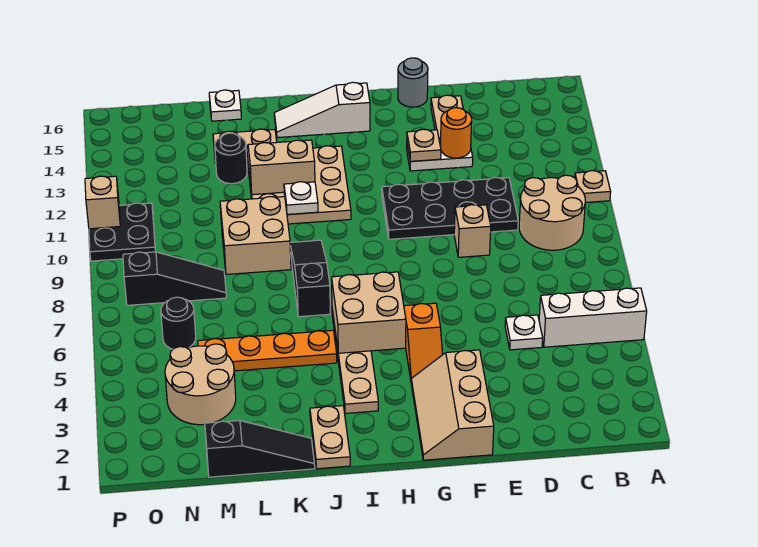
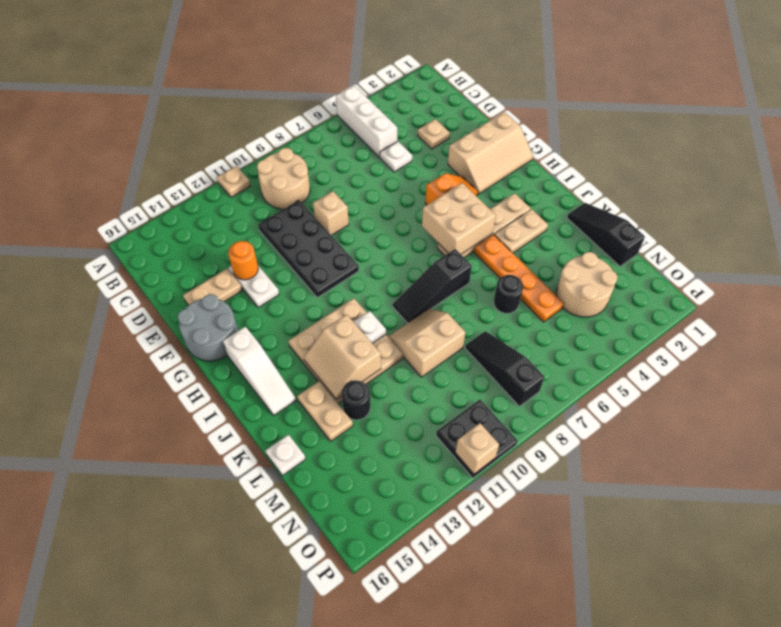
tan 1x1 plate [407,129,441,161] -> tan 1x1 plate moved to [417,119,450,149]
grey 1x1 round brick [398,58,428,107] -> grey 2x2 round brick [178,294,238,361]
tan 1x2 plate [310,406,350,469] -> tan 1x2 plate moved to [494,209,548,253]
tan 2x2 brick [220,197,291,274] -> tan 2x2 slope [388,309,465,377]
black 1x1 round brick [161,297,196,349] -> black 1x1 round brick moved to [494,275,523,314]

